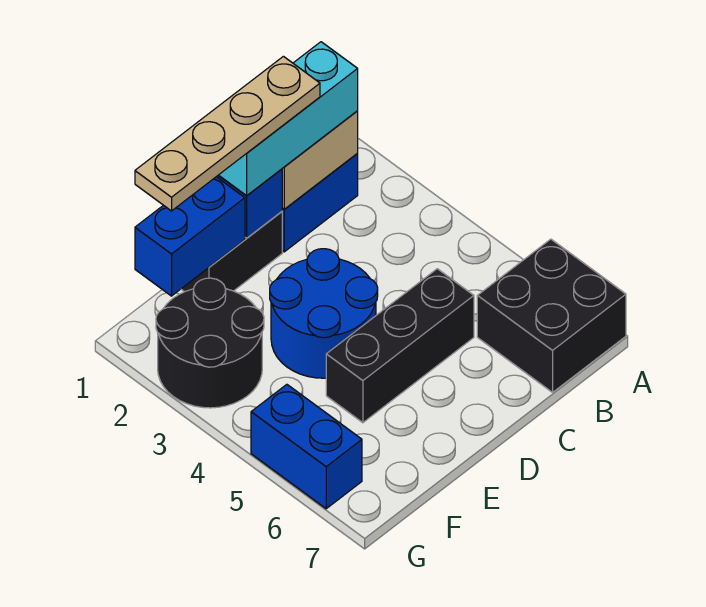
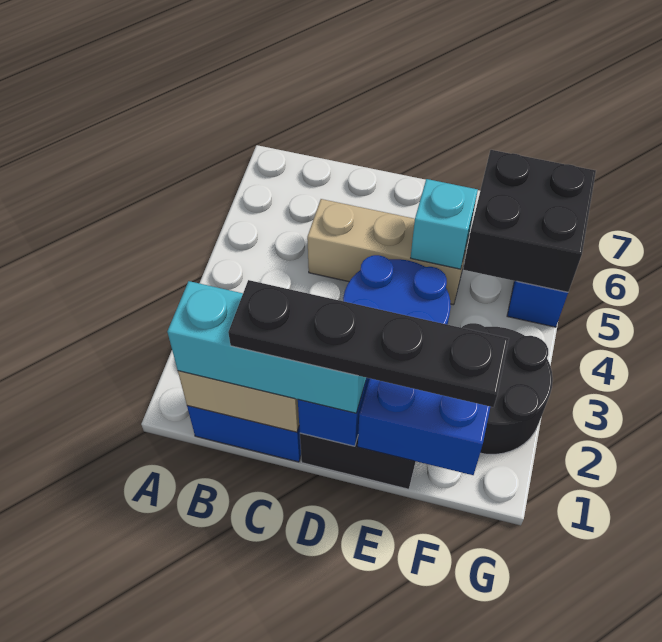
black 2x2 brick [477,239,626,392] -> black 2x2 brick moved to [463,150,596,292]
tan 1x4 plate [135,56,320,211] -> black 1x4 plate [228,280,509,407]
black 1x3 brick [326,269,474,423] -> tan 1x3 brick [307,199,469,305]
none -> cyan 1x1 brick [411,179,478,269]

